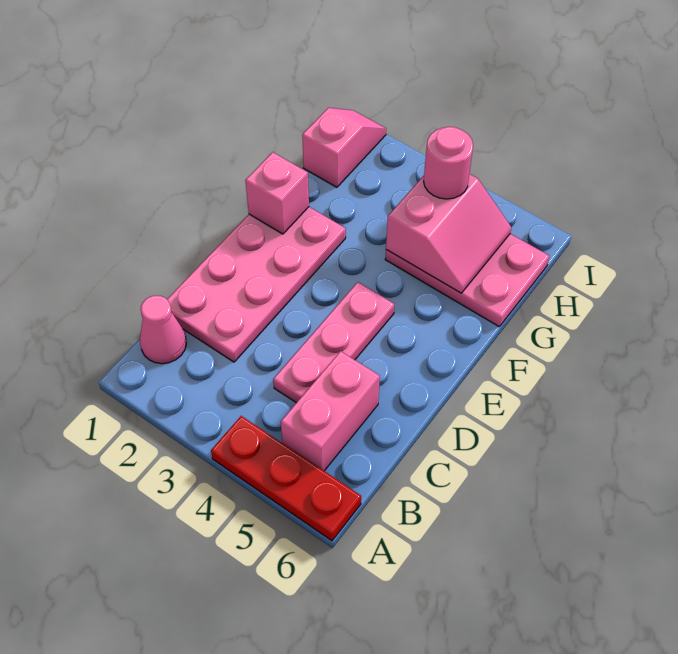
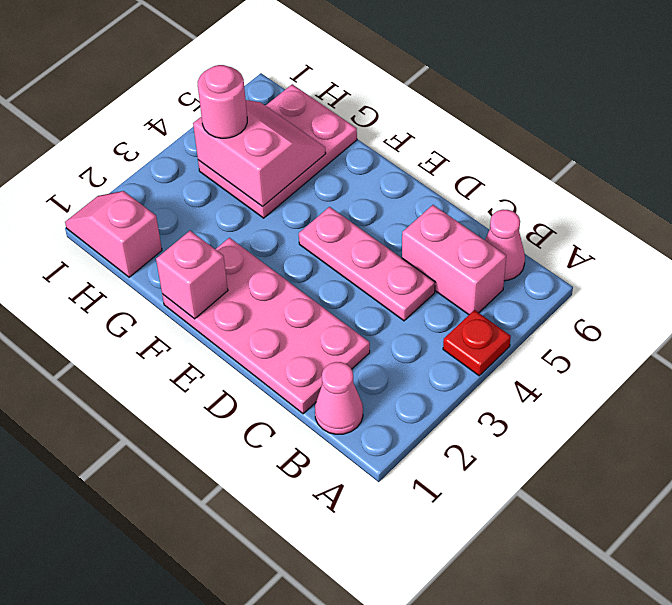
red 1x3 plate [211,416,361,541] -> red 1x1 plate [443,310,511,376]
none -> pink 1x1 cone [485,209,525,281]

